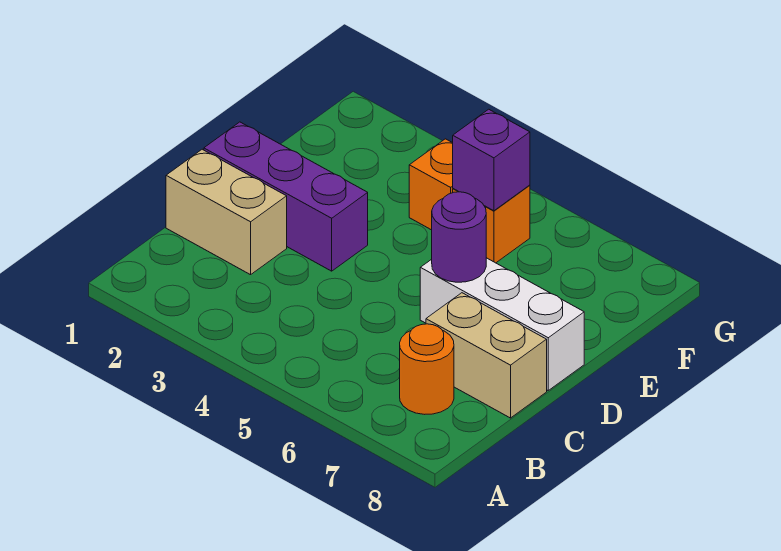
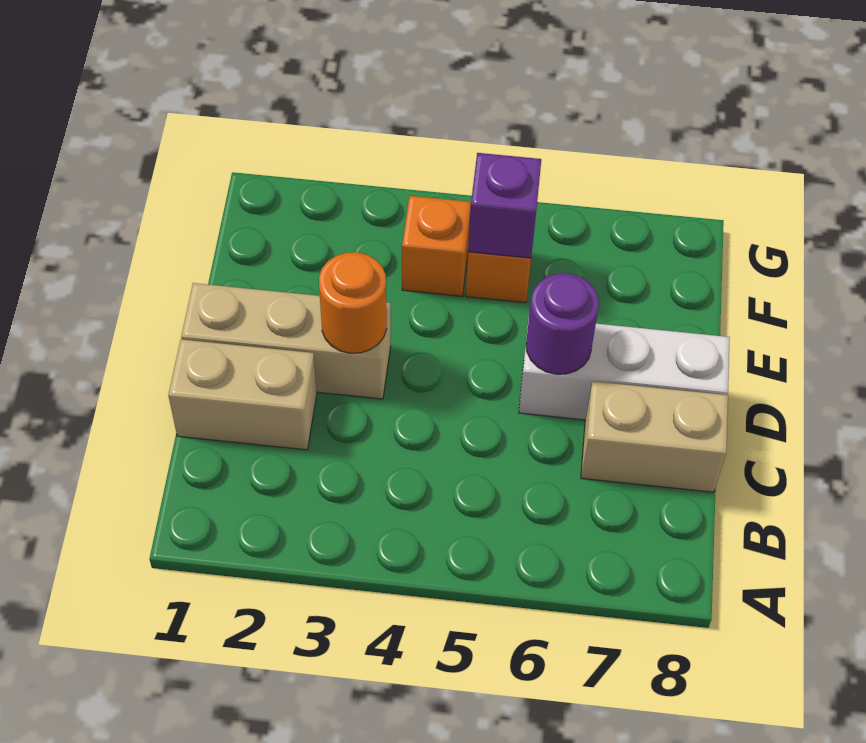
orange 1x1 round brick [400,324,454,414] -> orange 1x1 round brick moved to [319,252,387,353]
purple 1x3 brick [204,122,368,271] -> tan 1x3 brick [181,283,391,399]

